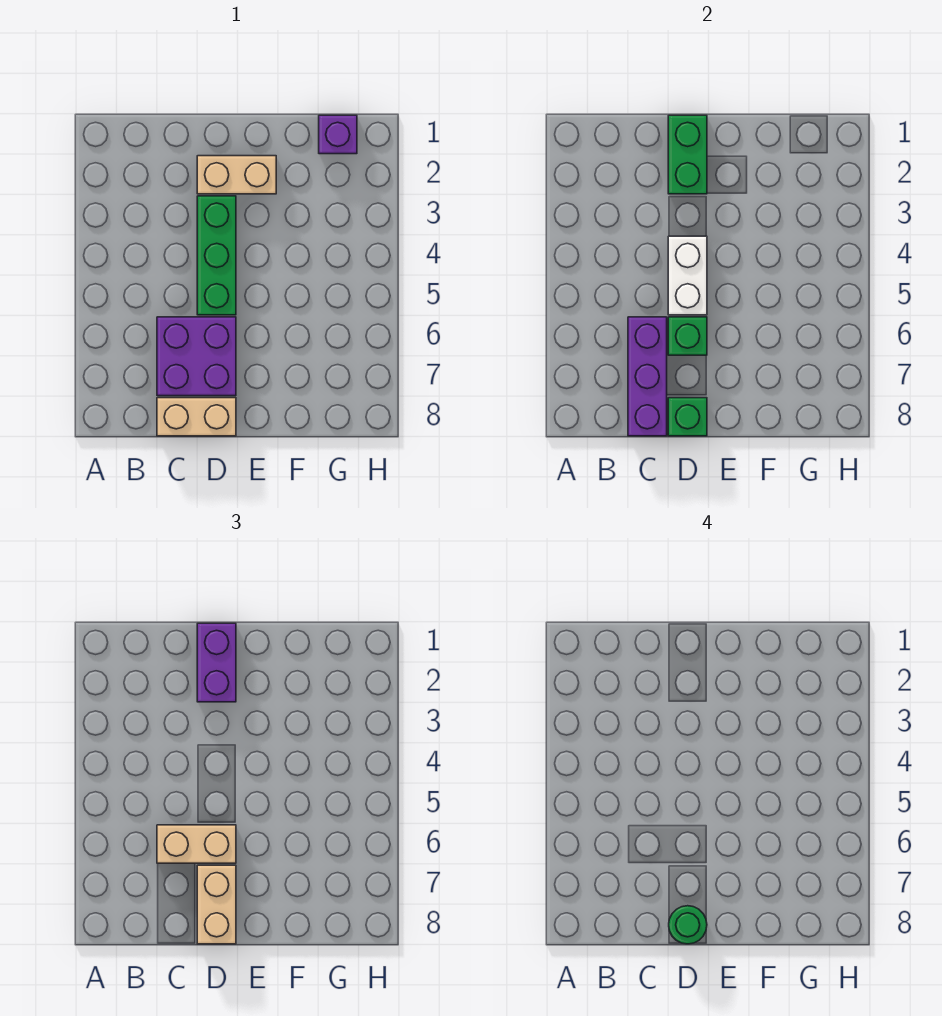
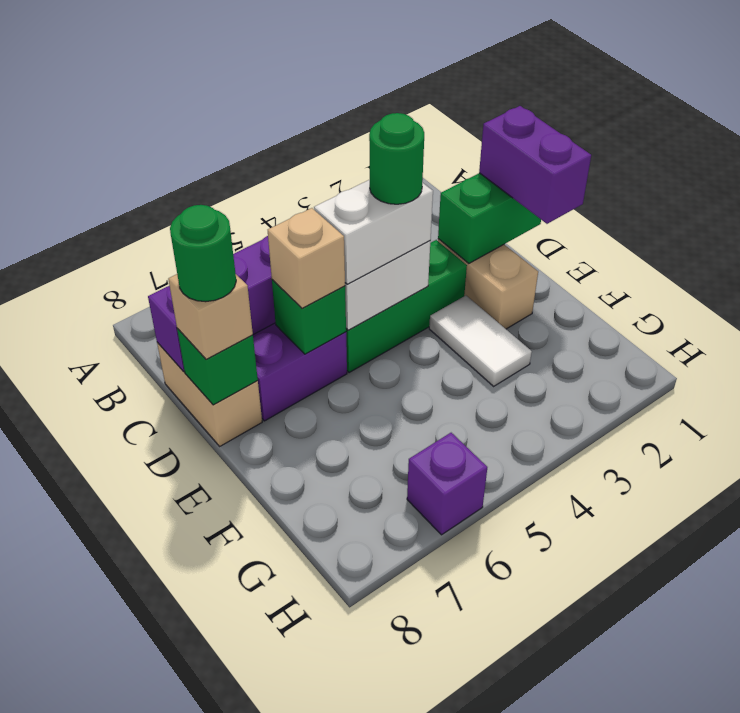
tan 1x2 brick [157,825,236,863] -> tan 1x1 brick [268,208,345,308]
purple 1x2 brick [197,623,236,702] -> purple 1x2 brick turned to [479,106,591,224]
none -> white 1x2 brick [314,180,433,284]
none -> green 1x1 round brick [369,113,424,204]
tan 1x2 brick [197,865,236,944] -> tan 1x1 brick [168,274,253,359]
none -> white 1x2 tile [429,296,532,386]
purple 1x1 brick [319,115,357,154] -> purple 1x1 brick moved to [407,433,487,535]

